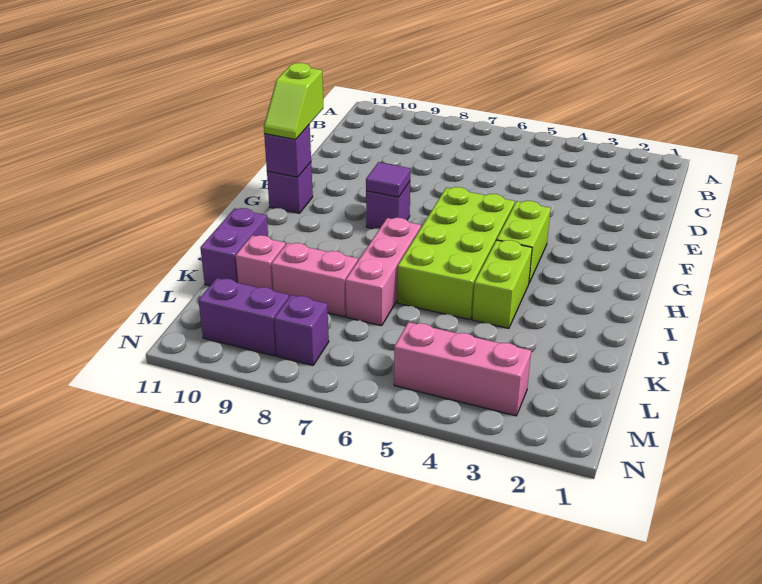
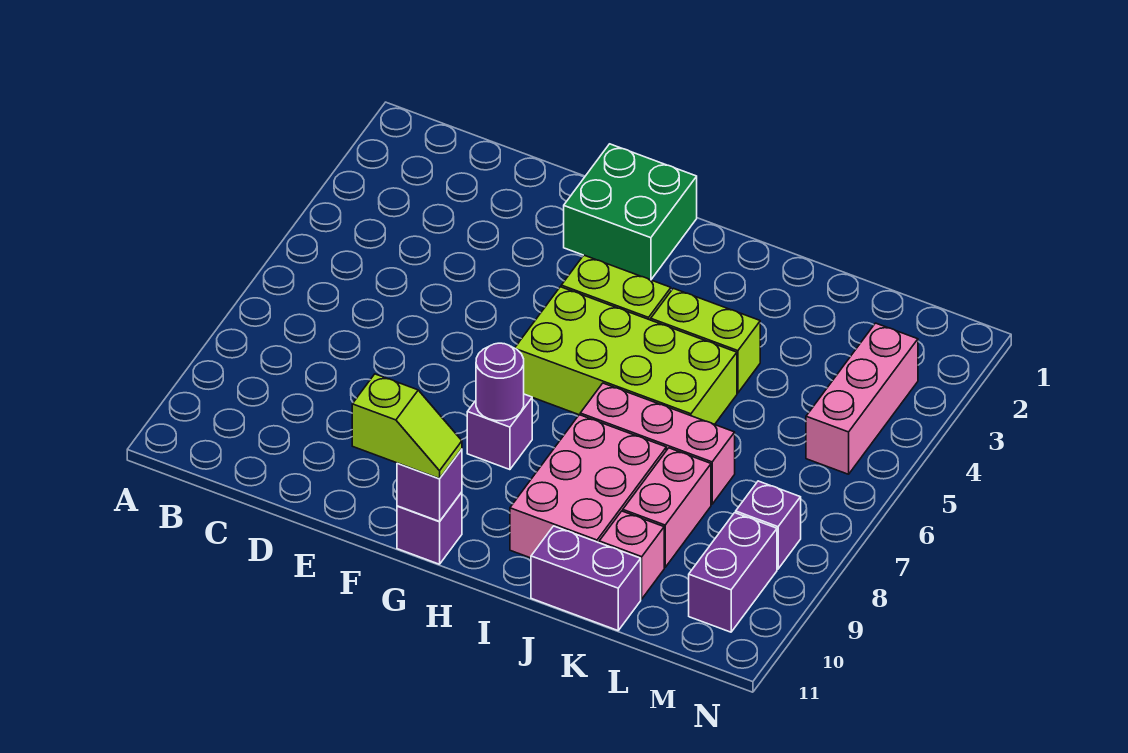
none -> green 2x2 brick [564,144,697,280]
purple 1x1 tile [366,162,410,197] -> purple 1x1 round brick [476,343,524,421]
none -> pink 2x3 brick [510,415,666,558]

